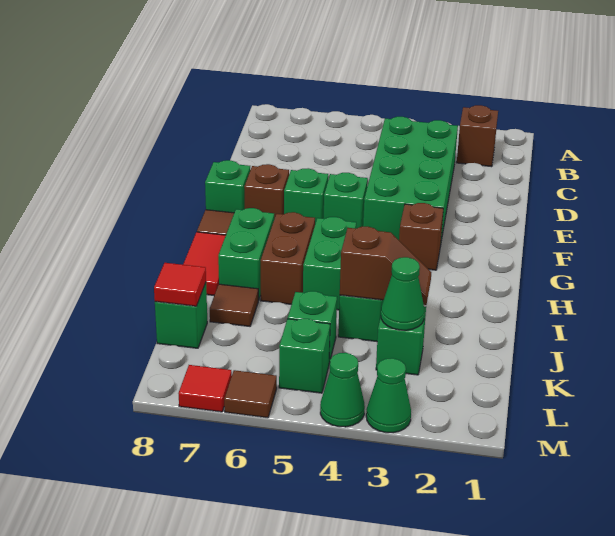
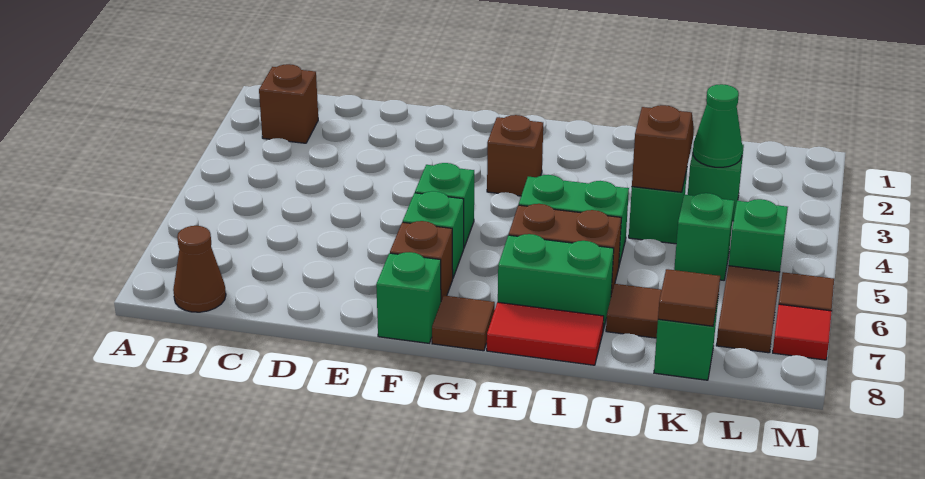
none -> brown 1x1 cone [173,226,226,312]
green 2x4 brick [363,117,458,246] -> none
red 1x1 tile [154,263,206,306] -> brown 1x1 tile [658,269,720,326]
none -> brown 1x2 tile [716,266,780,353]
green 1x1 cone [366,358,411,433] -> none
green 1x1 cone [320,353,365,427] -> none

